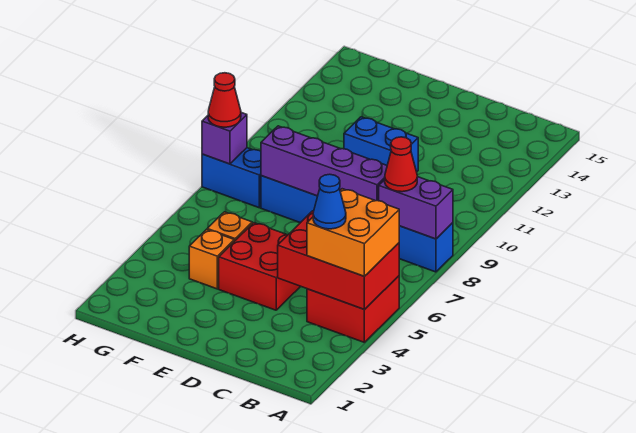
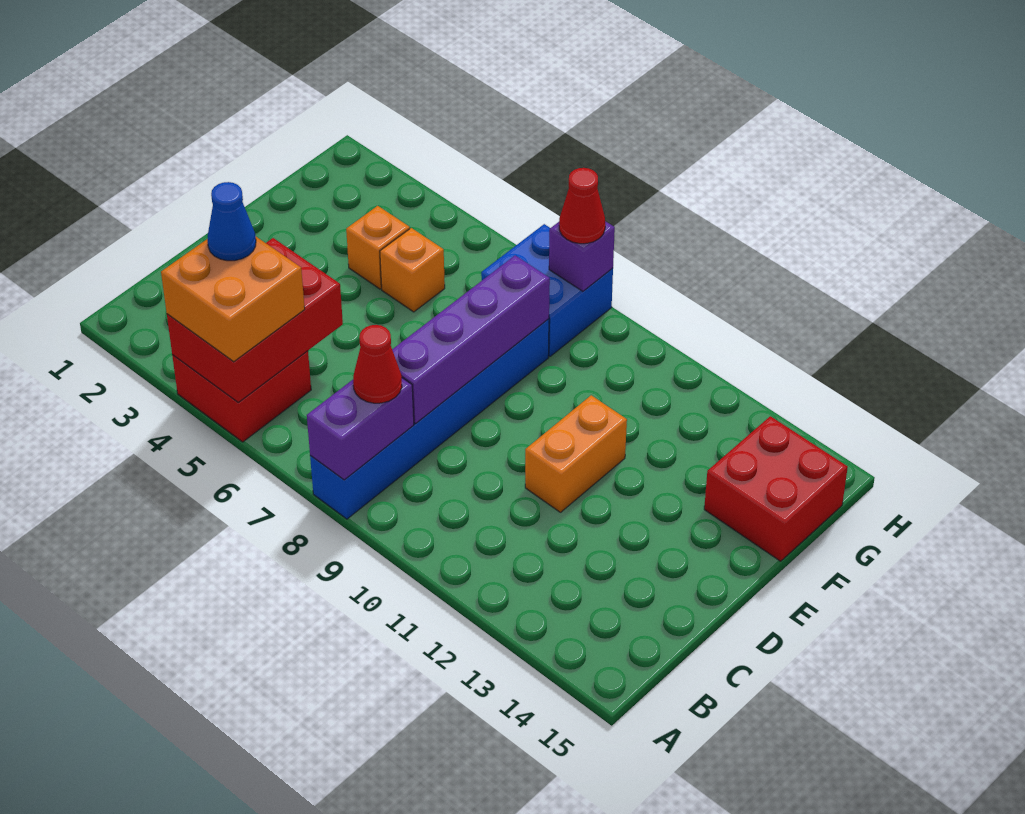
red 2x2 brick [219,223,301,310] -> red 2x2 brick moved to [704,416,848,561]
blue 1x2 brick [344,117,418,172] -> orange 1x2 brick [525,395,627,512]
blue 1x2 brick [202,148,261,208] -> blue 2x2 brick [481,224,613,357]

